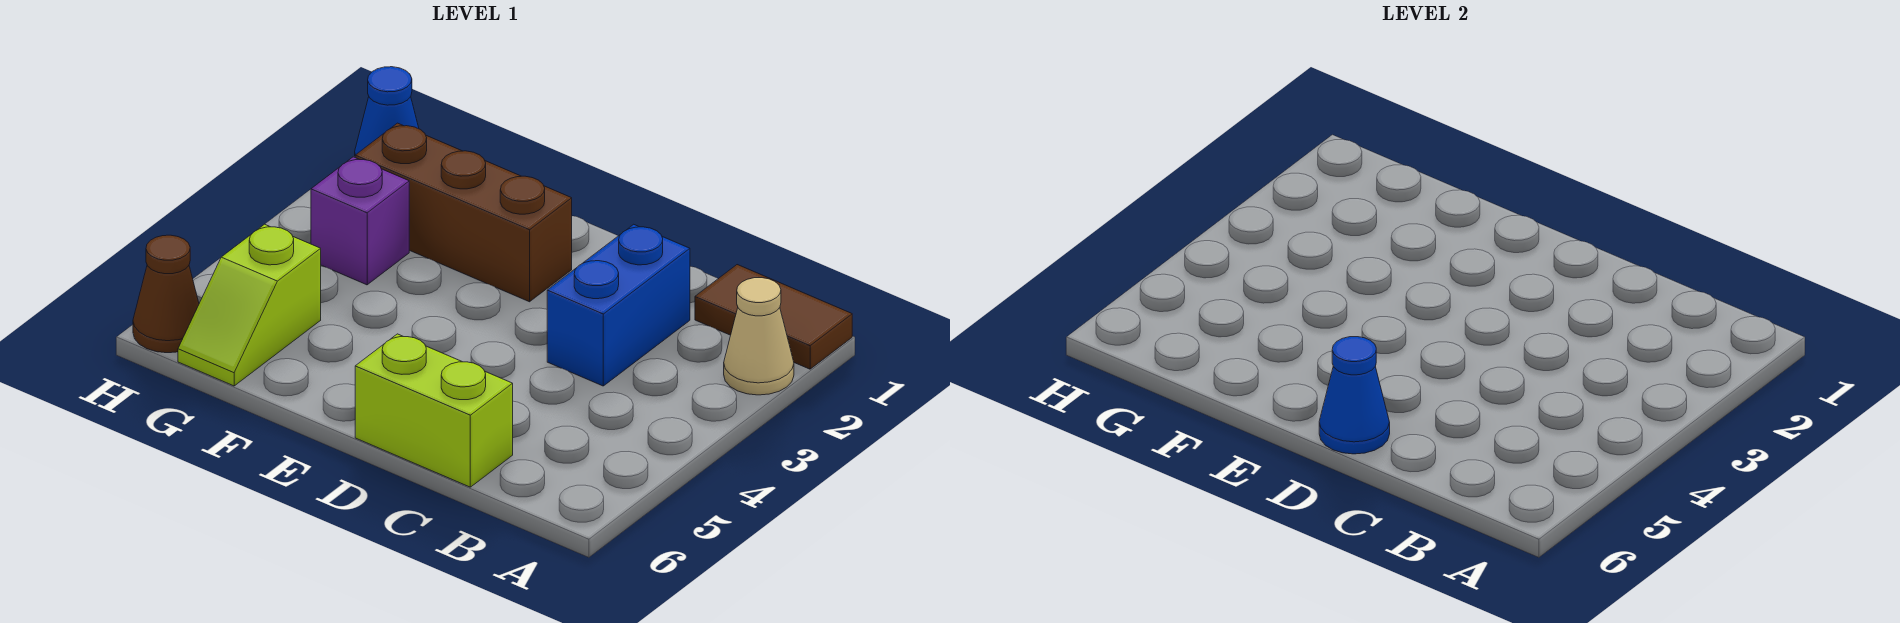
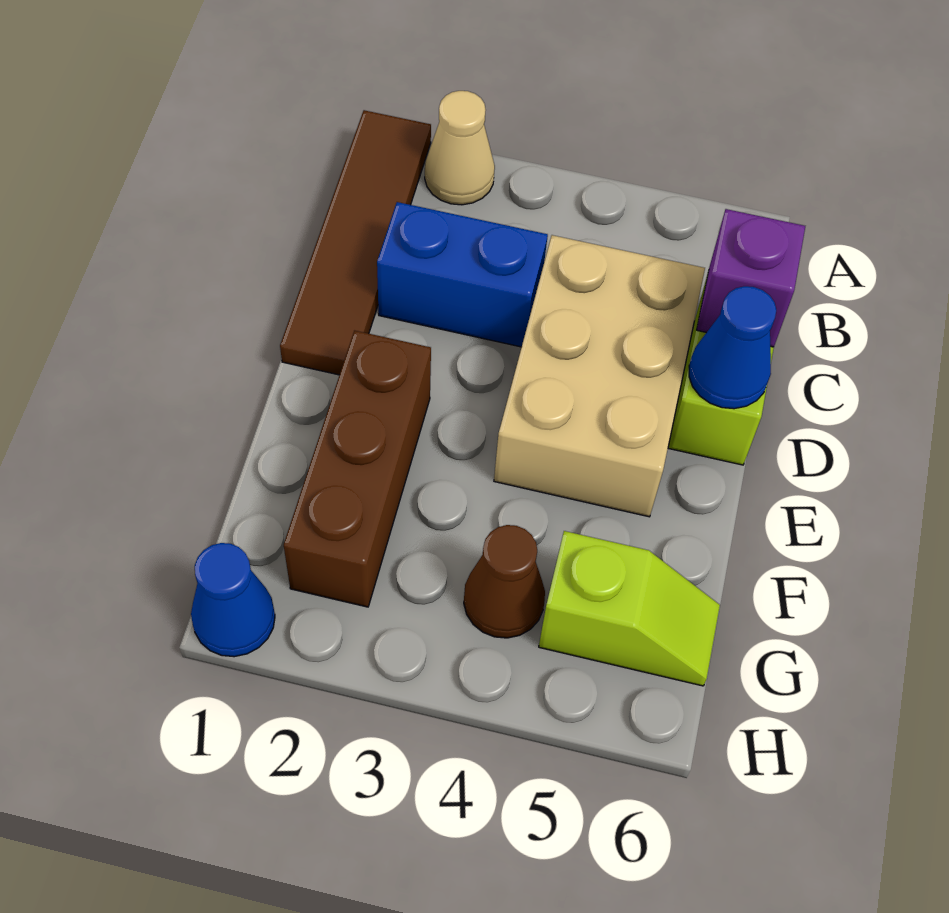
brown 1x2 tile [695,265,852,369] -> brown 1x4 tile [280,110,431,375]
none -> tan 2x3 brick [494,235,705,517]
purple 1x1 brick [311,157,409,285] -> purple 1x1 brick moved to [696,209,805,347]
brown 1x1 cone [133,235,199,353] -> brown 1x1 cone moved to [464,525,545,638]

